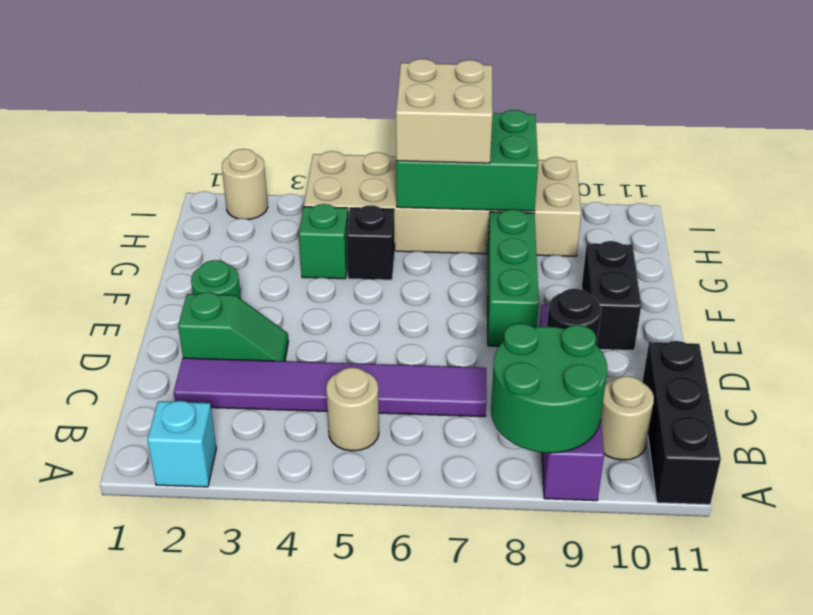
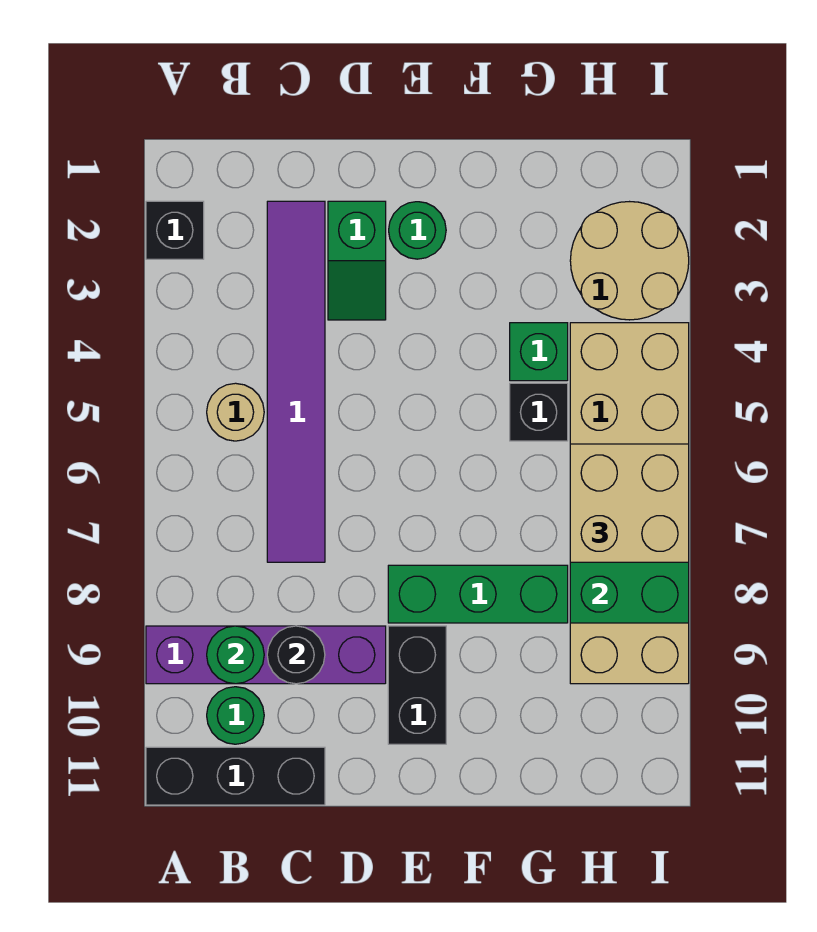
cyan 1x1 brick [147,401,216,487] -> black 1x1 brick [146,201,204,259]
green 2x2 round brick [491,323,607,453] -> green 1x1 round brick [207,626,264,684]
tan 1x1 round brick [601,376,654,460] -> green 1x1 round brick [207,687,264,744]
black 1x2 brick [582,241,641,351] -> black 1x2 brick turned to [388,626,446,744]
tan 1x1 round brick [222,149,268,219] -> tan 2x2 round brick [570,202,689,320]

